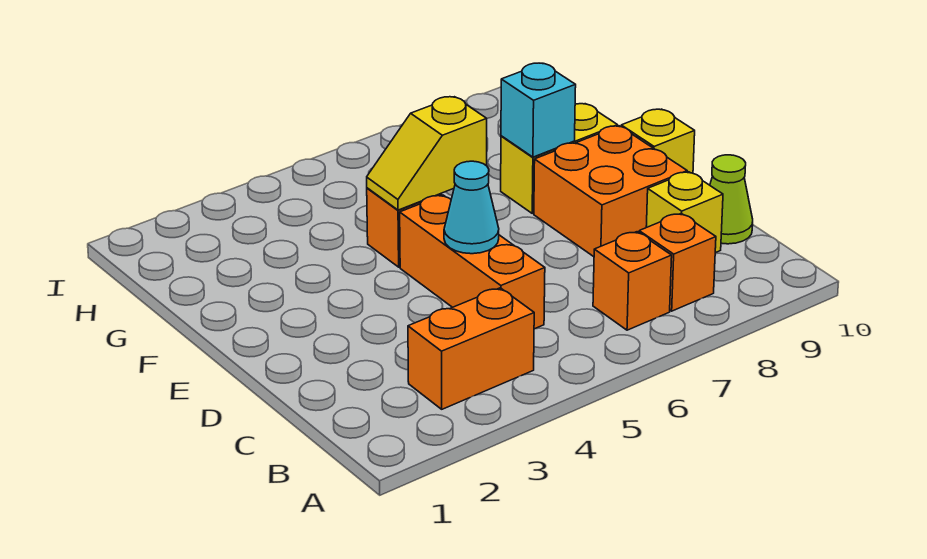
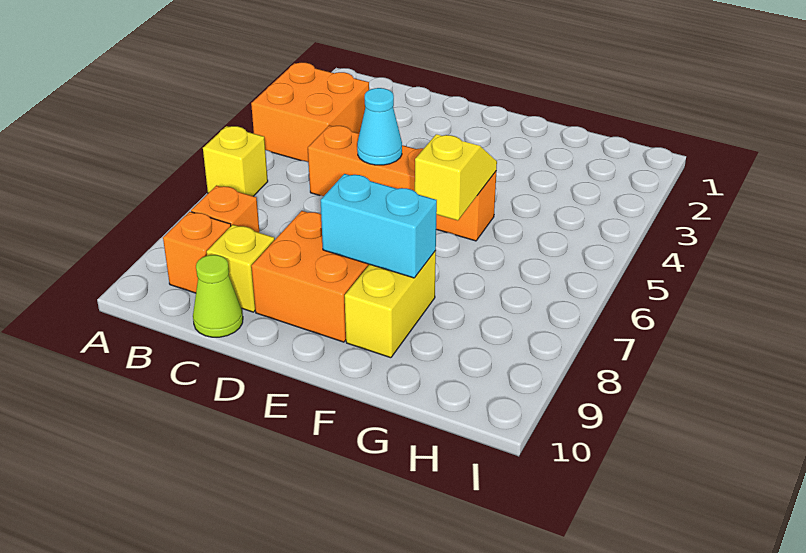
orange 1x2 brick [408,288,534,409] -> orange 2x2 brick [251,63,369,162]
orange 1x1 brick [593,232,672,330] -> orange 1x1 brick moved to [163,212,231,293]
yellow 1x1 brick [621,109,695,173] -> yellow 1x1 brick moved to [203,126,268,196]
cyan 1x1 brick [501,63,576,157] -> cyan 1x2 brick [321,174,437,278]

